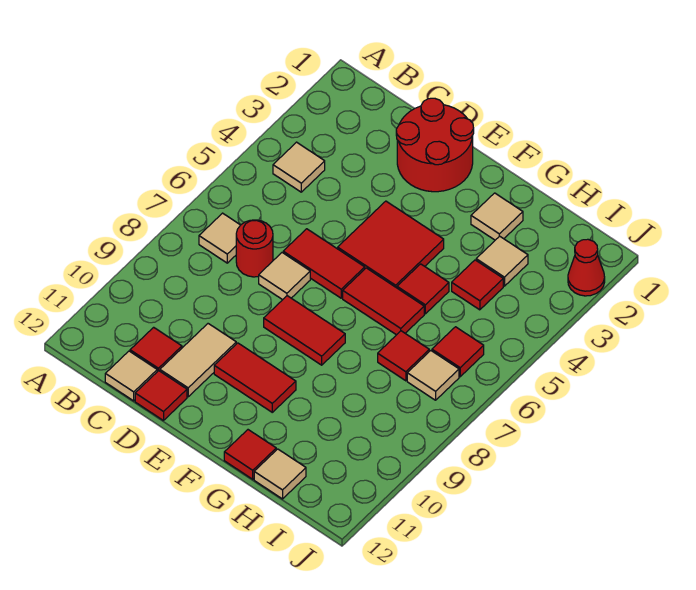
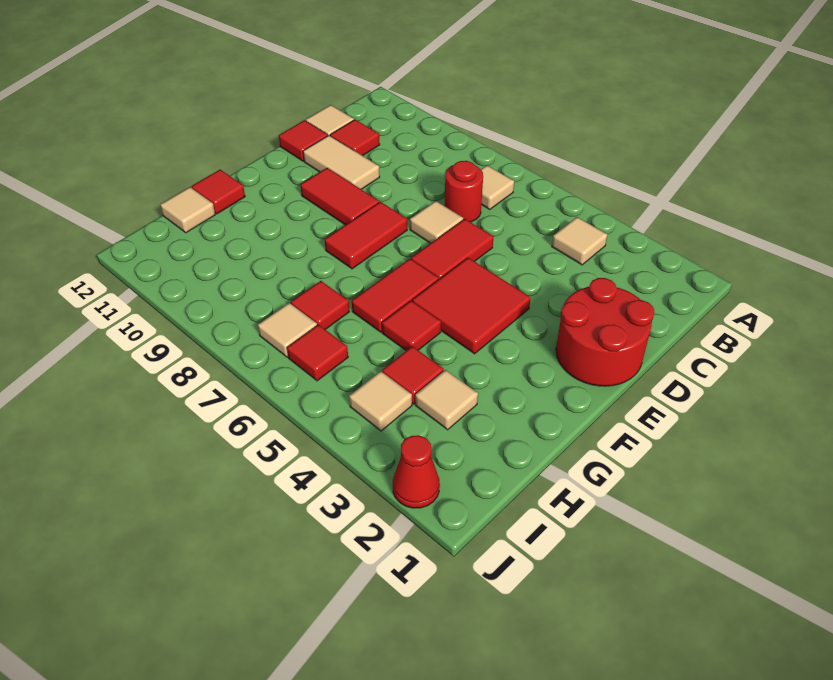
red 1x2 tile [214,343,296,412] -> red 1x2 tile turned to [300,168,379,225]
tan 1x1 tile [471,193,523,240] -> tan 1x1 tile moved to [349,371,412,431]

